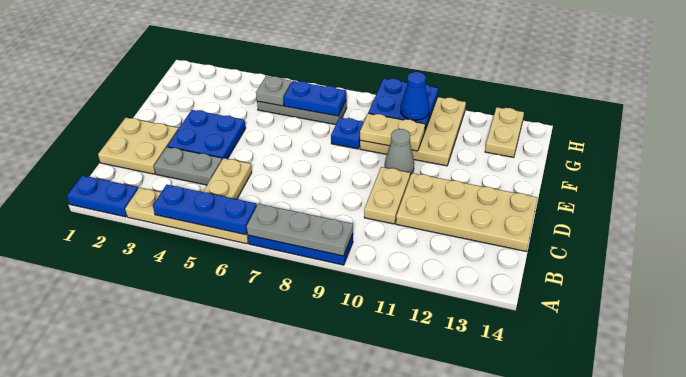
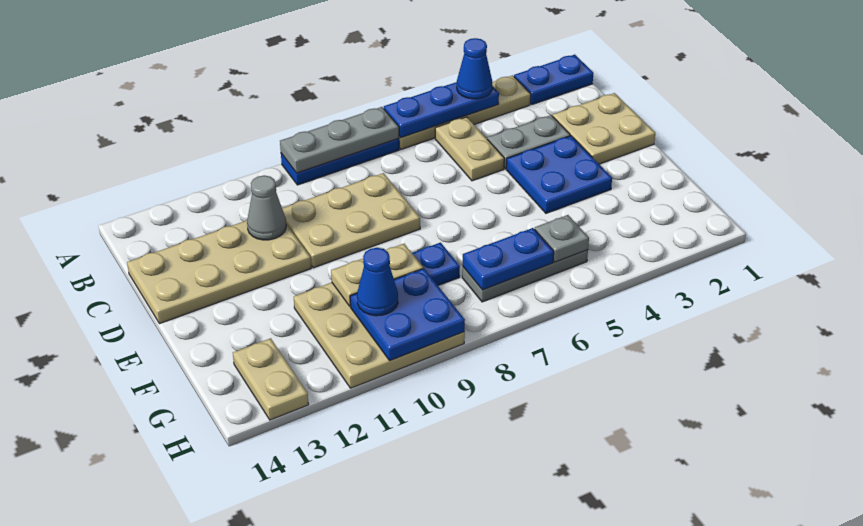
none -> blue 1x1 cone [457,38,492,99]
tan 1x2 plate [364,167,410,224] -> tan 2x3 plate [282,173,420,268]
grey 1x1 cone [385,129,414,175] -> grey 1x1 cone moved to [247,175,286,240]

